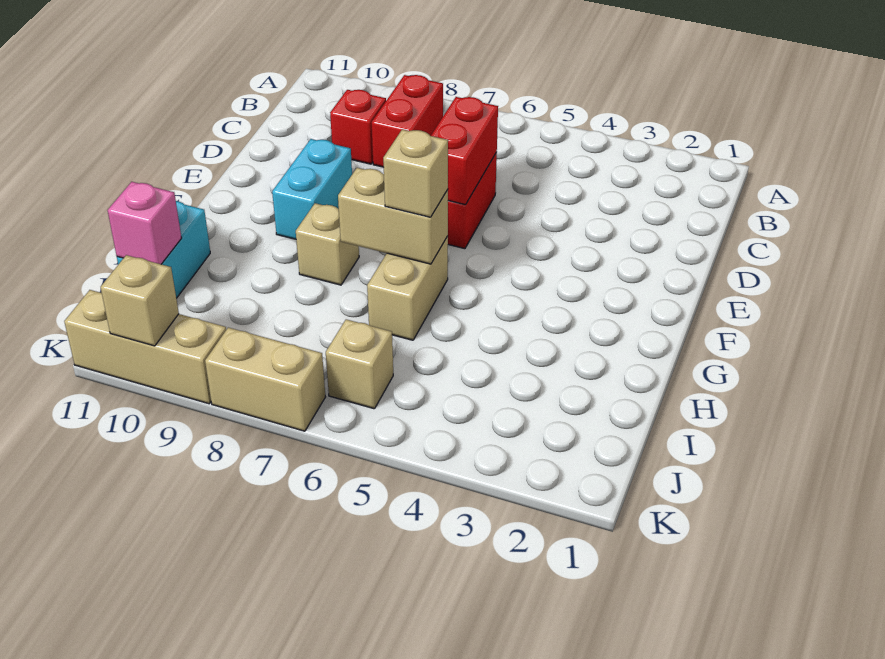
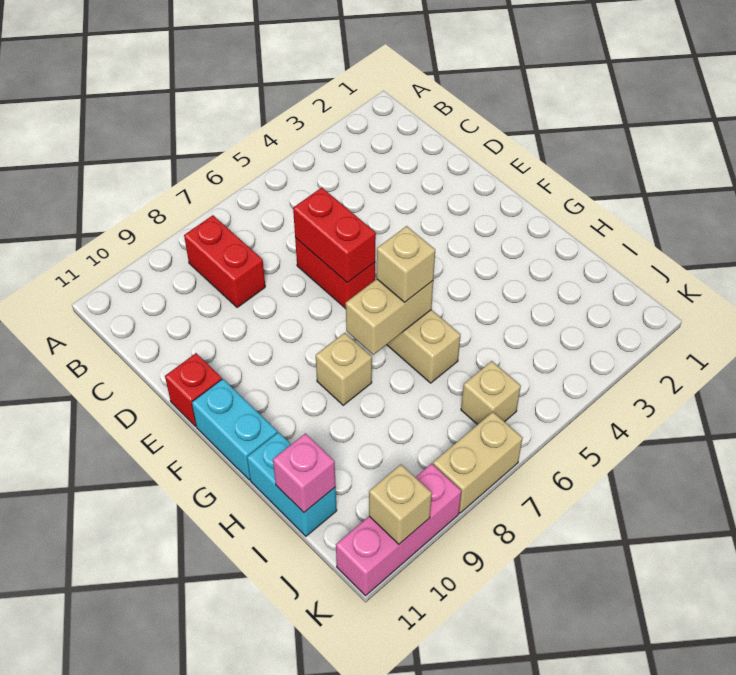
red 1x1 brick [330,90,386,164] -> red 1x1 brick moved to [165,353,222,426]
cyan 1x2 brick [272,139,352,239] -> cyan 1x2 brick moved to [192,379,277,480]
tan 1x3 brick [64,290,226,404] -> pink 1x3 brick [336,464,461,596]

